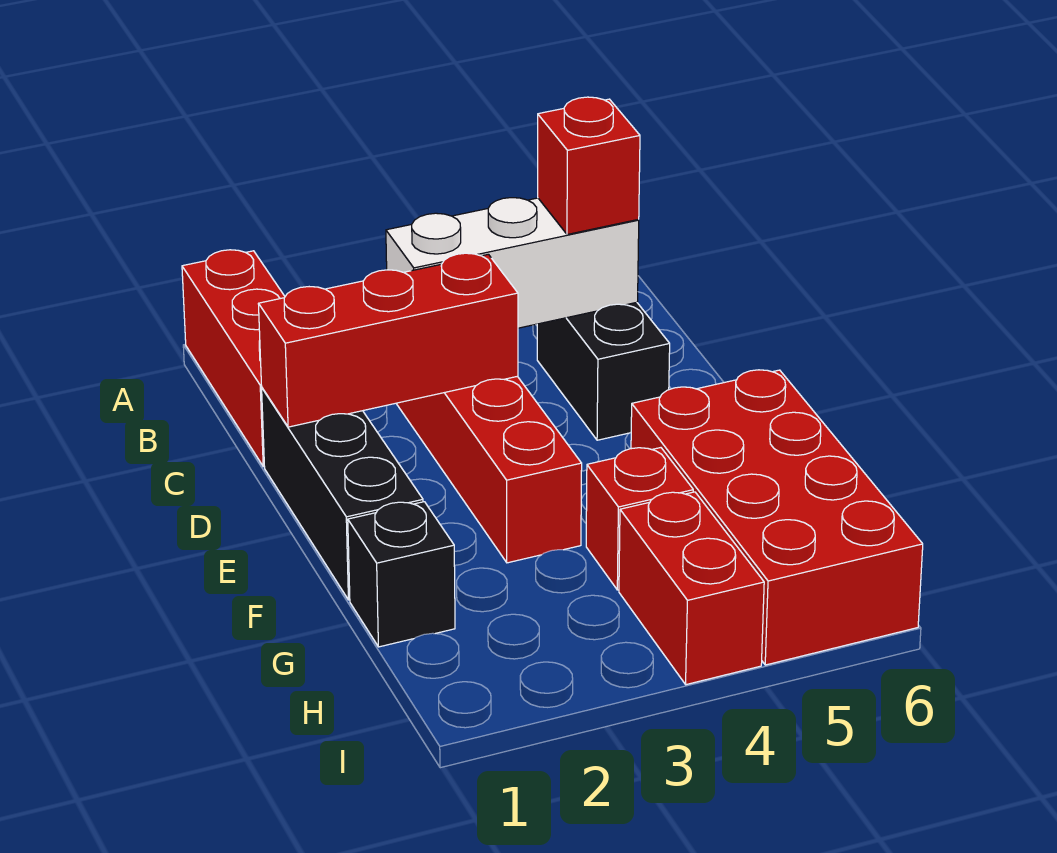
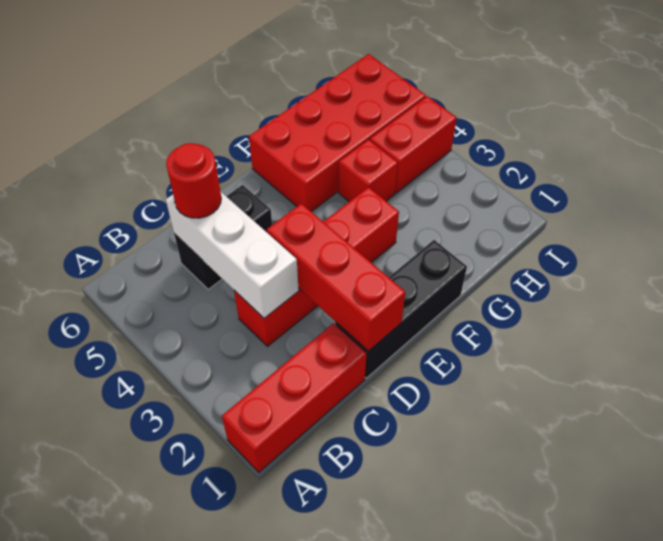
red 1x1 brick [538,97,640,234] -> red 1x1 round brick [166,143,221,218]
black 1x1 brick [348,502,455,647] -> none

